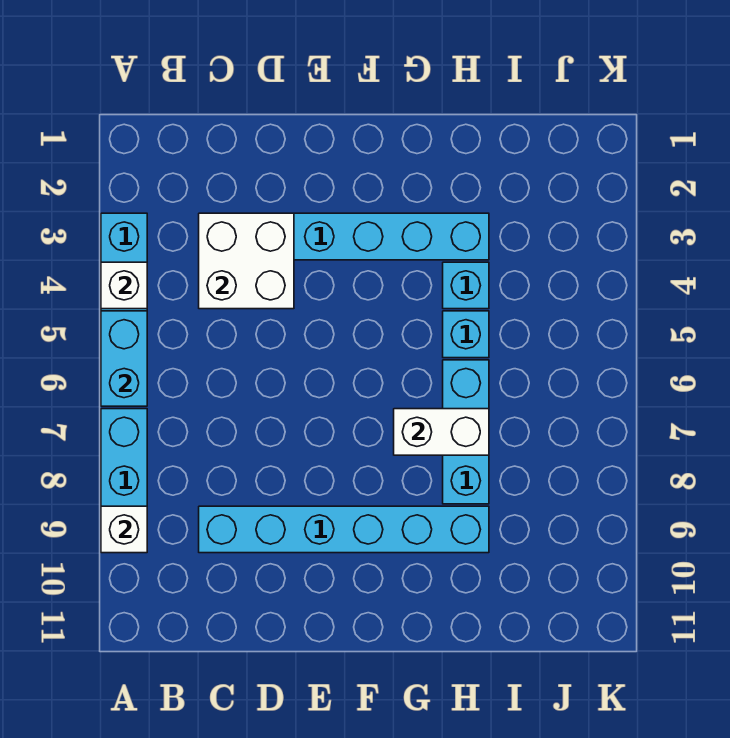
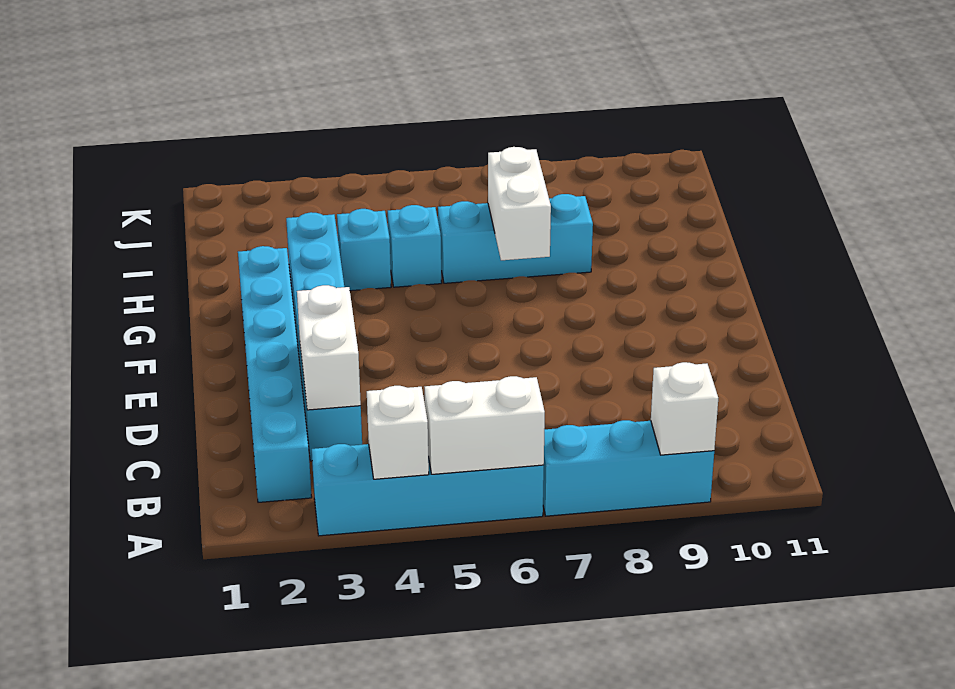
cyan 1x2 brick [101,311,147,406] -> white 1x2 brick [425,376,545,474]
white 2x2 brick [199,213,294,309] -> white 1x2 brick [297,285,361,410]
cyan 1x6 brick [199,506,489,553] -> cyan 1x6 brick moved to [238,246,312,502]

